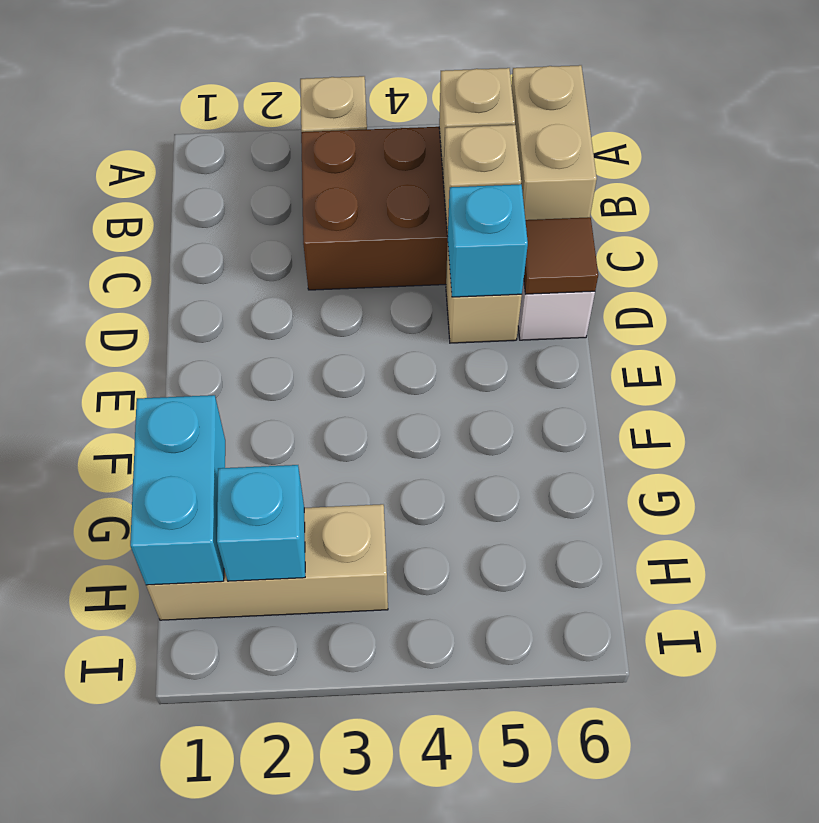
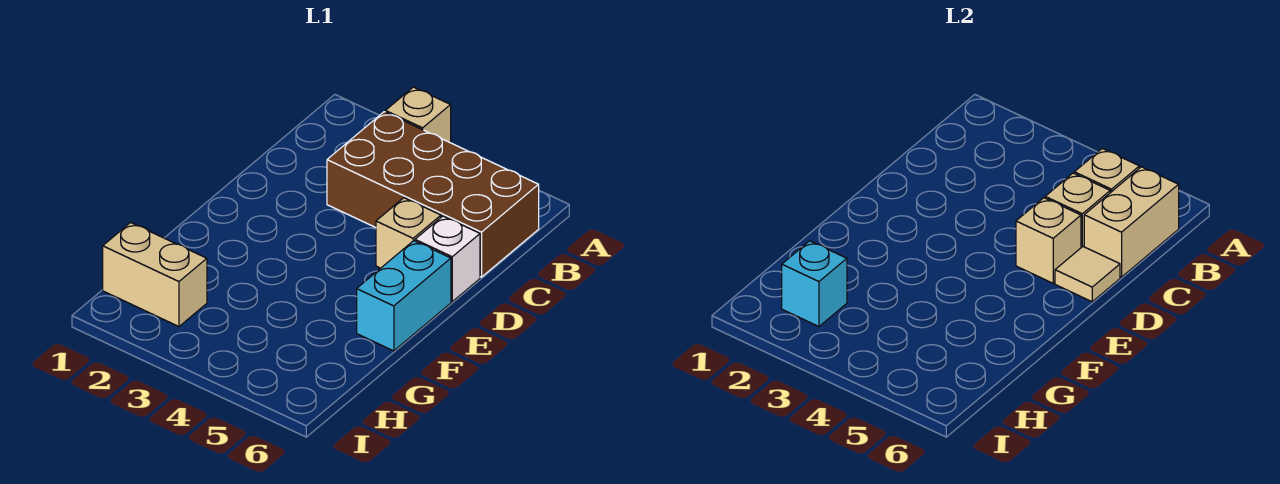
cyan 1x1 brick [448,184,528,297] -> tan 1x1 brick [1016,198,1081,283]
brown 1x1 tile [524,217,598,294] -> tan 1x1 tile [1055,247,1120,302]
cyan 1x2 brick [130,395,225,585] -> cyan 1x2 brick moved to [357,241,451,351]
tan 1x3 brick [146,504,388,620] -> tan 1x2 brick [103,223,207,327]

